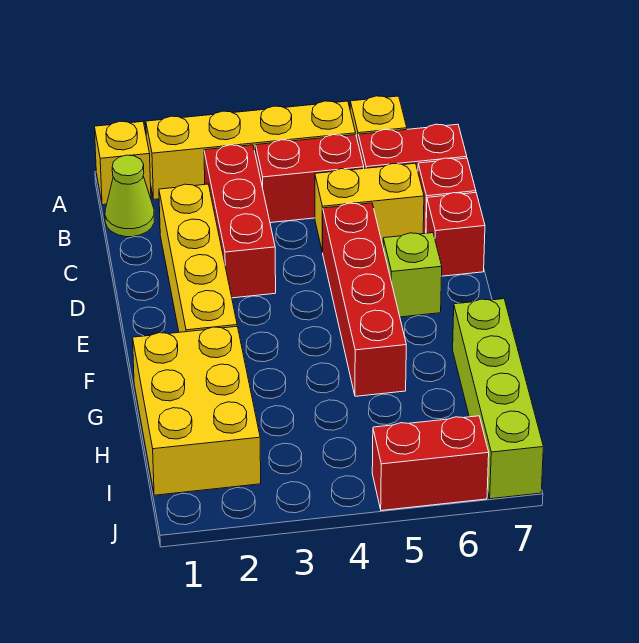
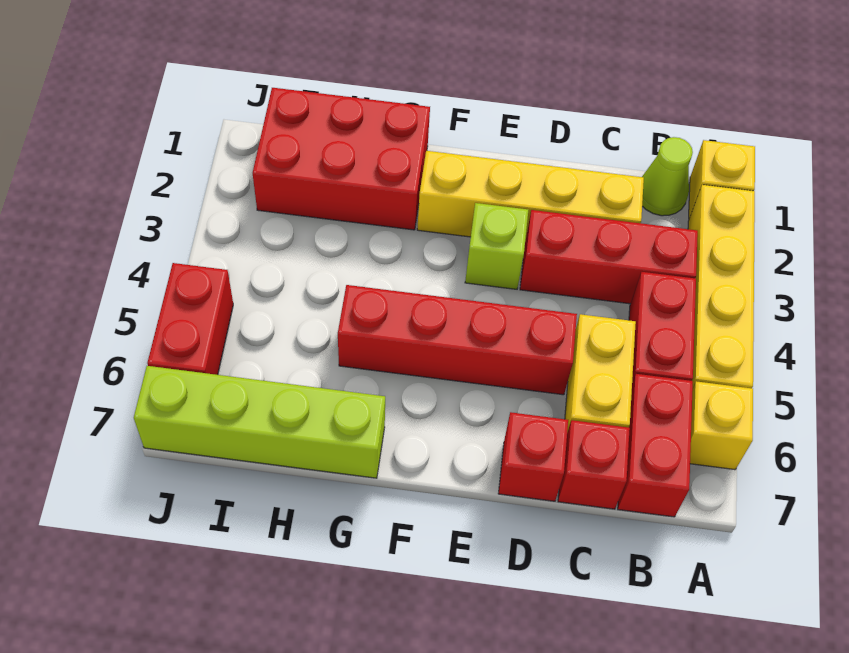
lime 1x1 brick [383,233,442,317] -> lime 1x1 brick moved to [465,203,528,289]
yellow 2x3 brick [133,326,261,495] -> red 2x3 brick [253,88,430,230]

